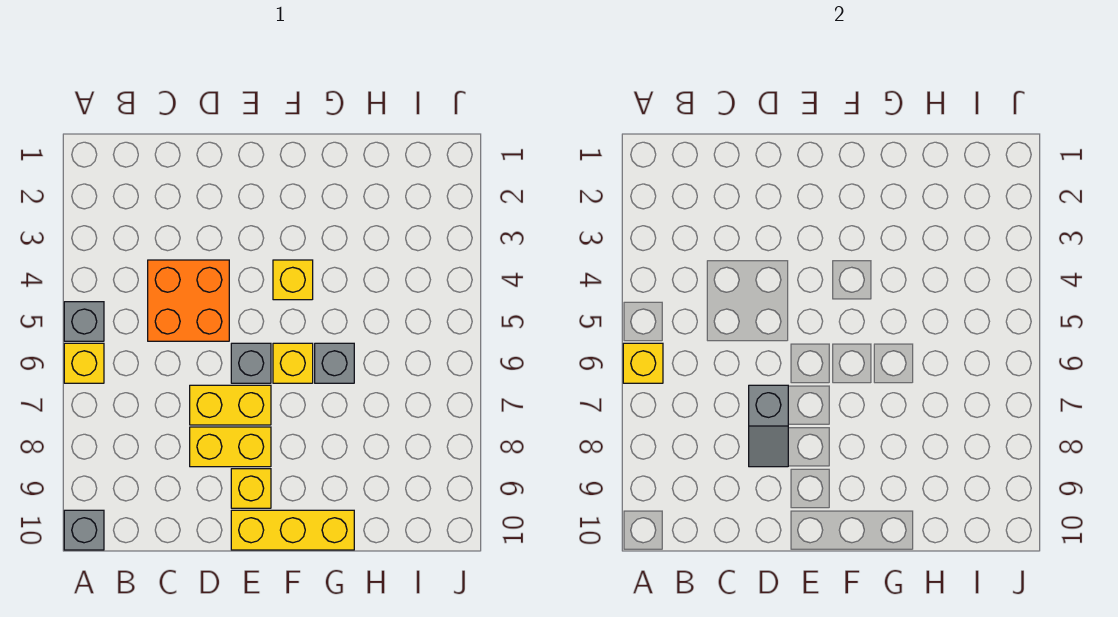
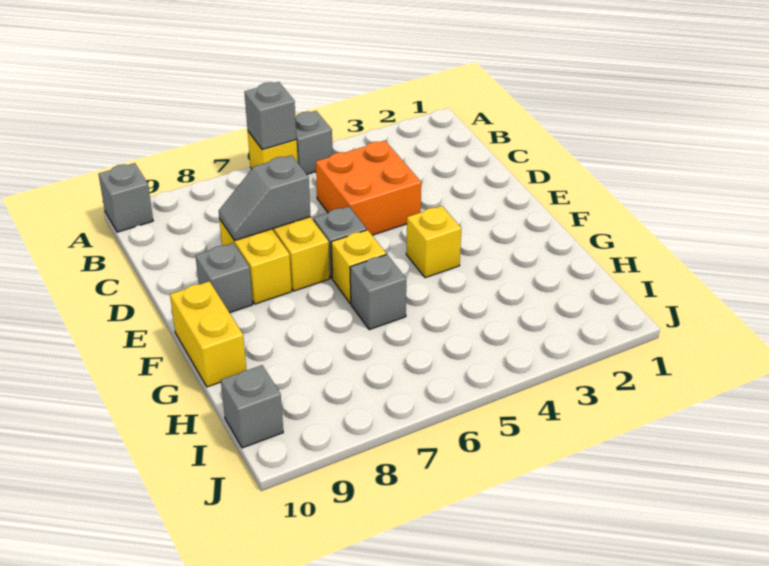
yellow 1x1 brick [623,343,663,383] -> grey 1x1 brick [244,82,297,149]
yellow 1x1 brick [231,469,271,508] -> grey 1x1 brick [195,243,253,313]
yellow 1x3 brick [231,510,354,550] -> yellow 1x2 brick [170,281,246,387]
none -> grey 1x1 brick [221,365,283,448]

